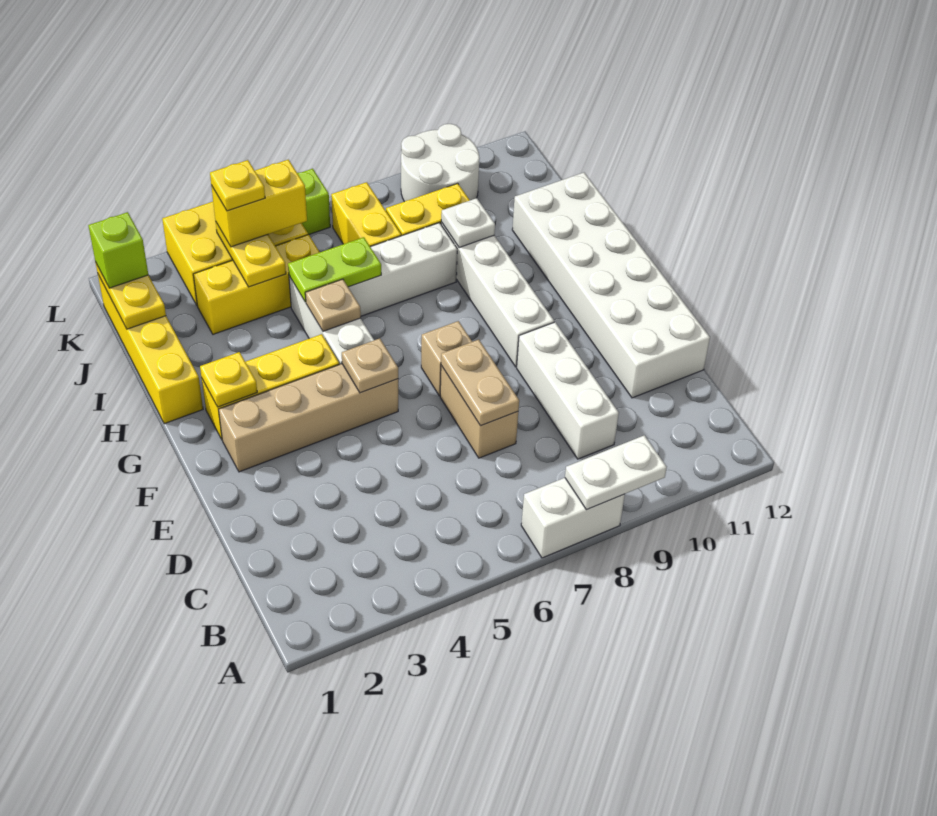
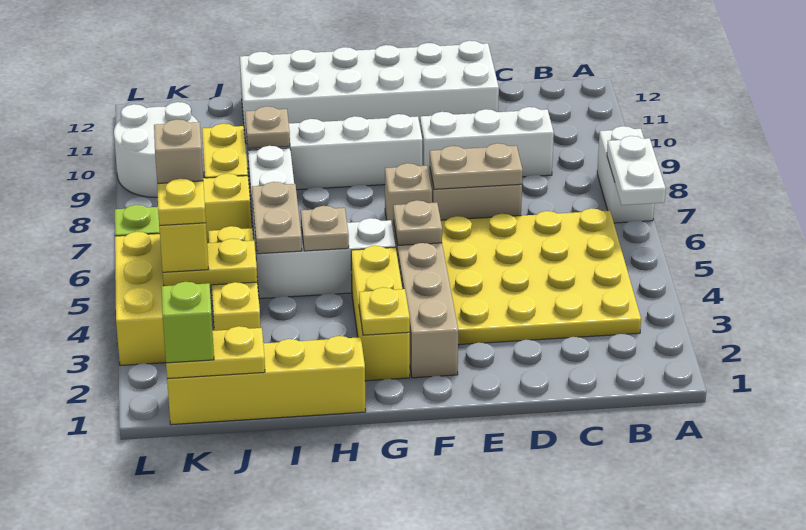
white 1x2 plate [565,435,667,510] -> white 1x2 plate moved to [607,136,666,205]
none -> yellow 4x4 plate [441,208,641,345]
lime 1x2 plate [288,237,381,302] -> tan 1x2 plate [252,182,302,254]
white 1x1 plate [441,198,495,248] -> tan 1x1 plate [245,106,290,149]
none -> tan 1x1 brick [154,119,203,183]

